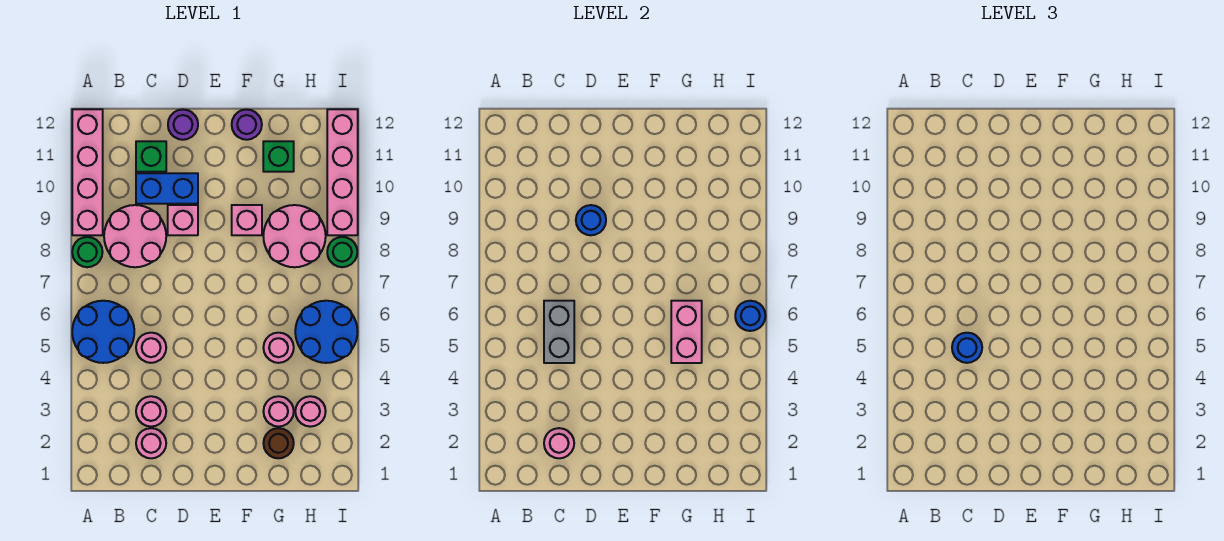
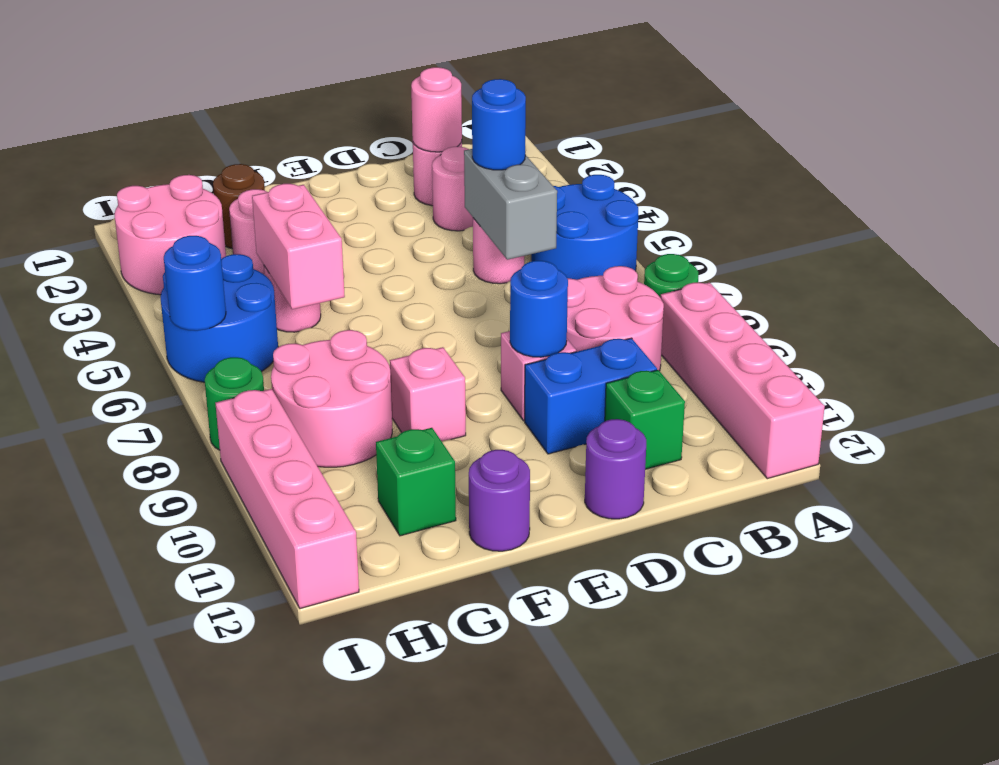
pink 1x1 round brick [295,396,326,427] -> pink 2x2 round brick [115,175,226,295]

